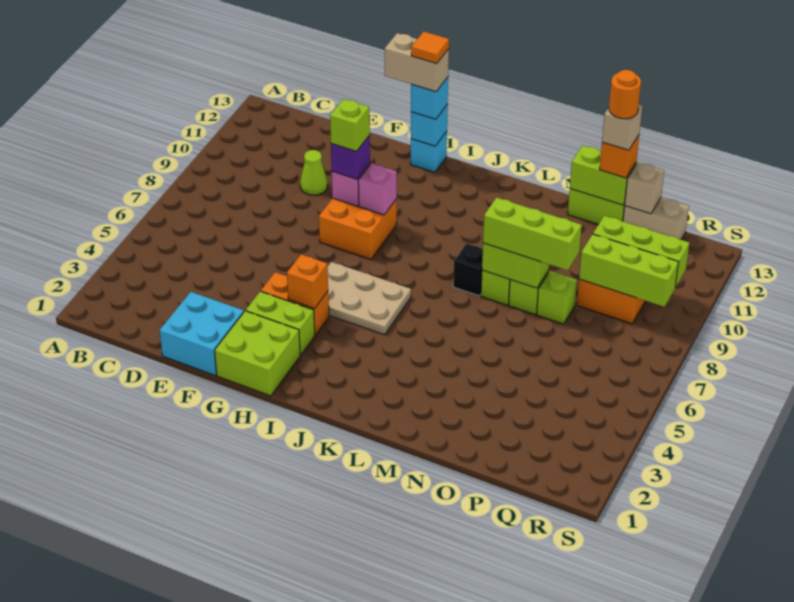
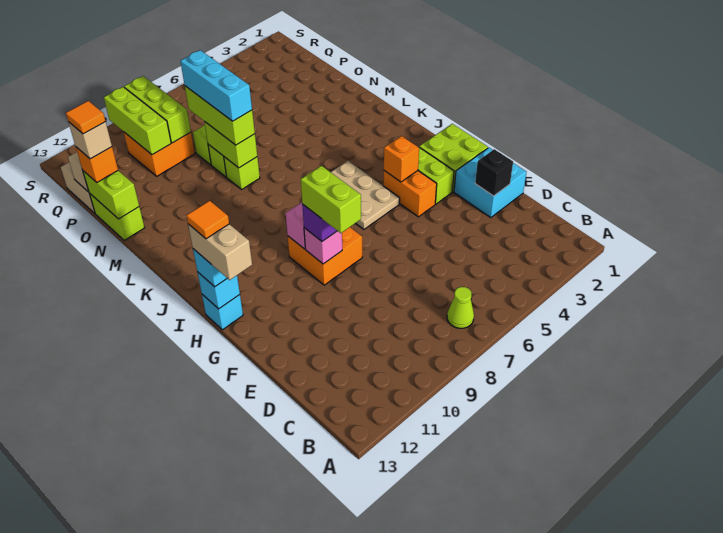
lime 1x1 cone [300,150,327,195] -> lime 1x1 cone moved to [447,287,474,328]
lime 1x1 brick [330,99,370,151] -> lime 1x2 brick [301,166,361,233]
black 1x1 brick [453,243,483,296] -> black 1x1 brick moved to [475,149,513,196]
none -> cyan 1x3 brick [180,50,252,121]
orange 1x1 round brick [609,70,641,119] -> orange 1x1 tile [66,101,106,134]

